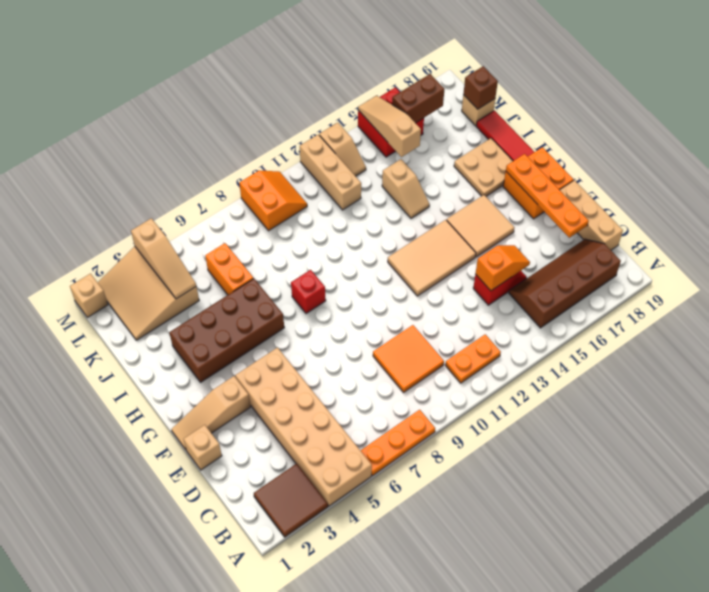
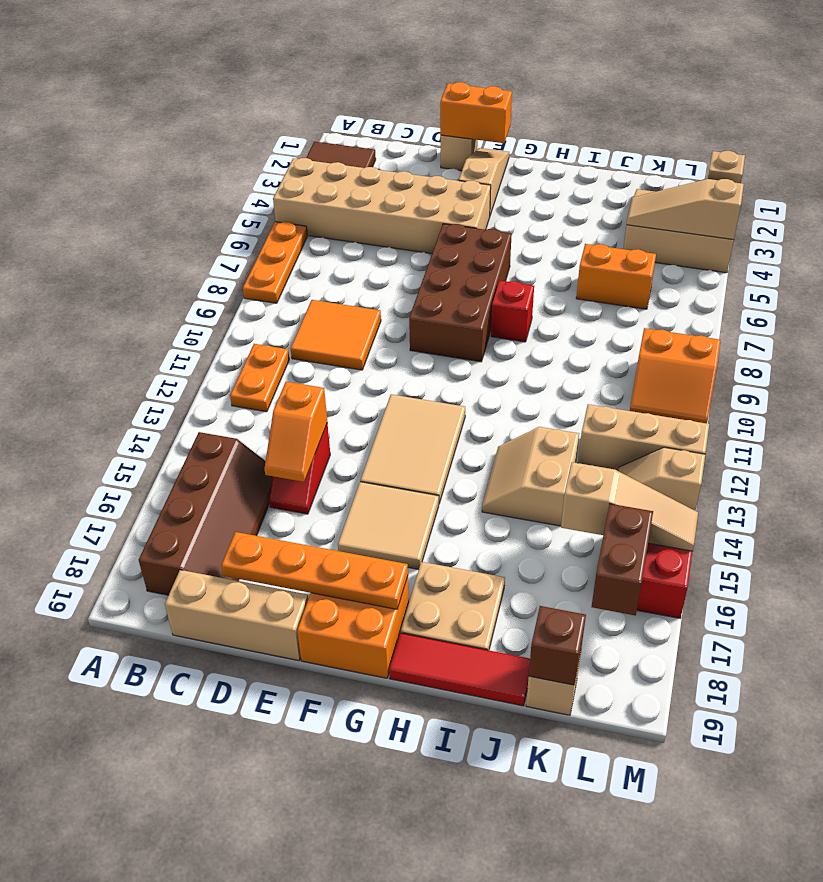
none -> orange 1x2 brick [440,82,512,143]
brown 2x4 brick [169,279,284,382] -> brown 2x4 brick moved to [409,224,512,362]
tan 1x2 slope [382,159,430,218] -> tan 2x2 slope [482,427,579,526]

